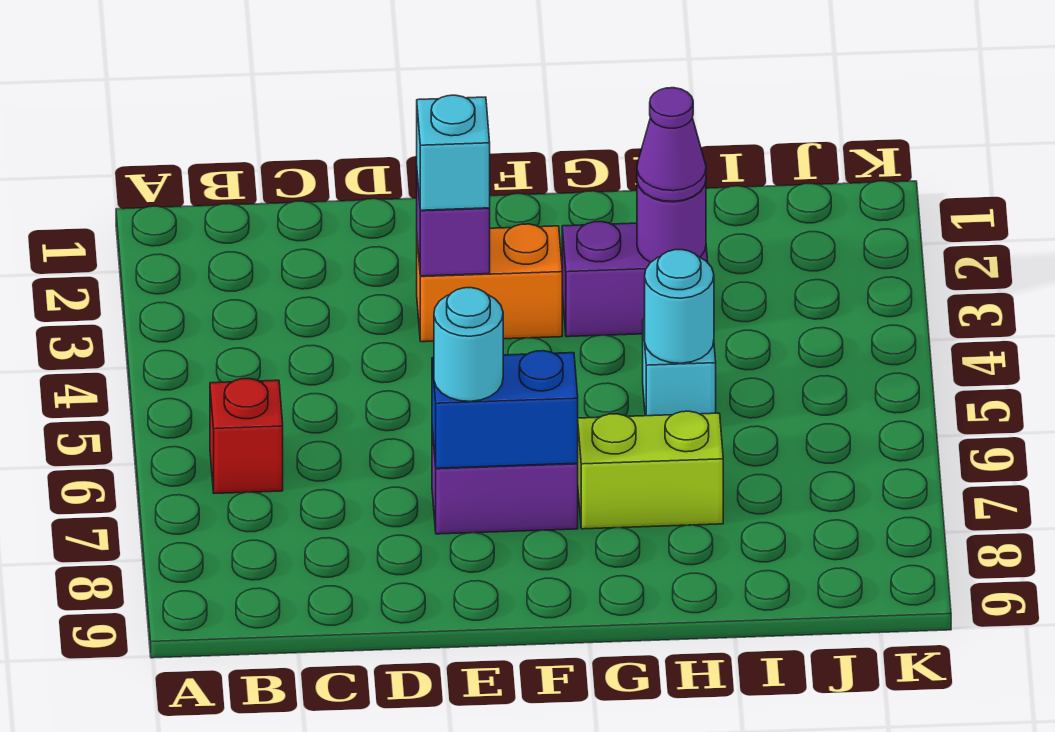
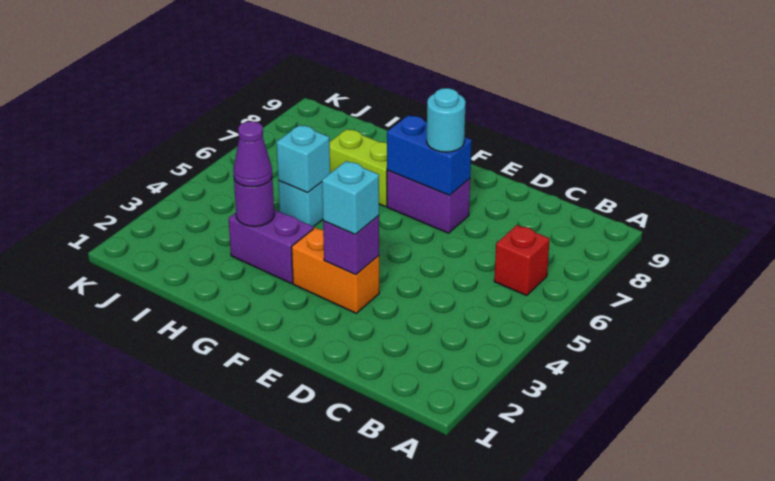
cyan 1x1 round brick [645,250,714,363] -> cyan 1x1 brick [277,125,330,193]

